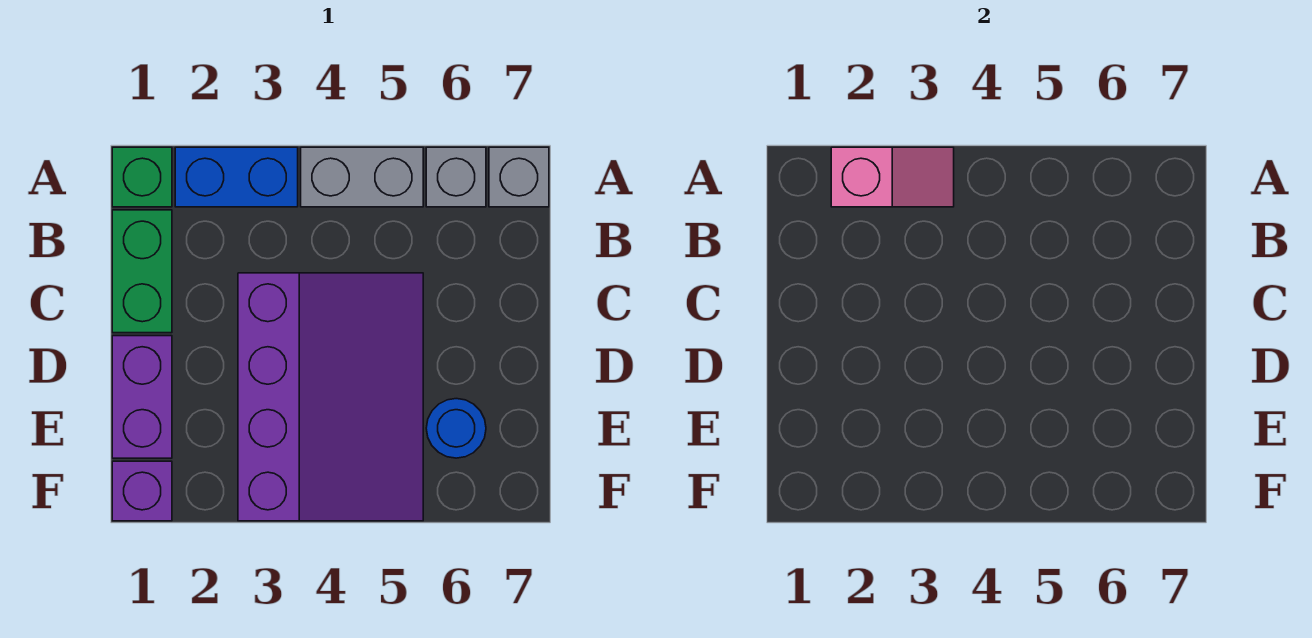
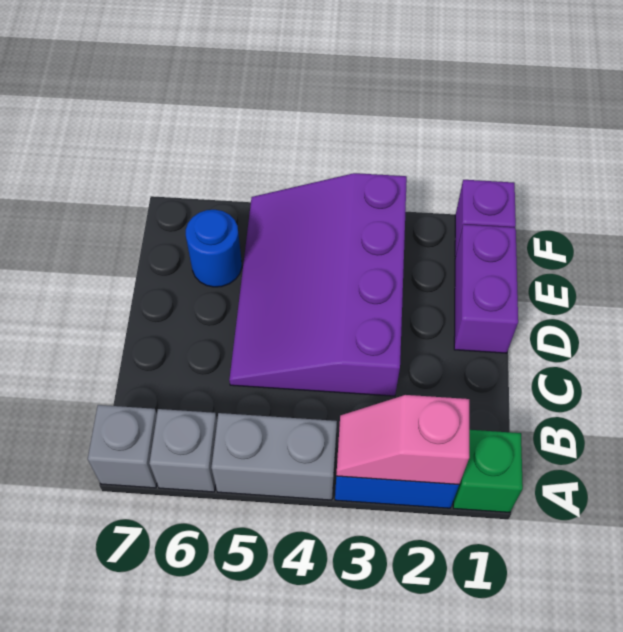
green 1x2 brick [112,210,172,333] -> none

